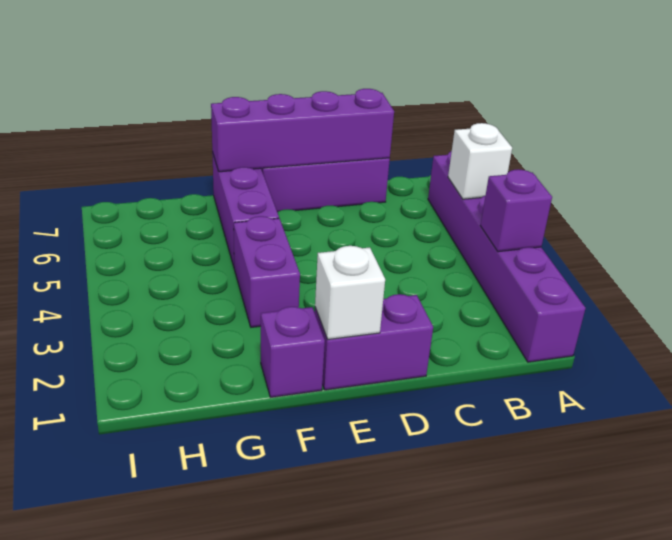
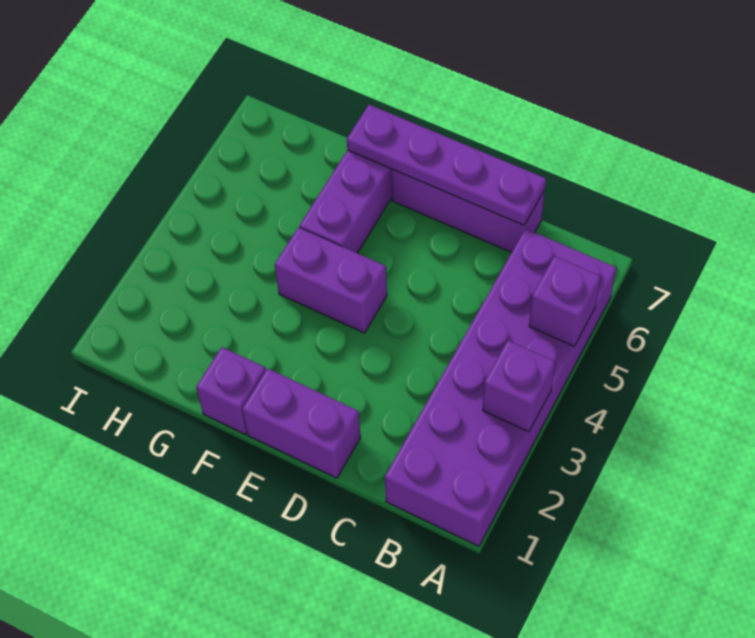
purple 1x6 brick [428,151,586,362] -> purple 2x6 brick [385,229,616,546]
white 1x1 brick [448,123,512,199] -> purple 1x1 brick [529,256,601,346]
purple 1x4 brick [211,89,394,172] -> purple 1x4 plate [347,105,546,225]
white 1x1 brick [315,246,385,339] -> none
purple 1x2 brick [234,216,300,327] -> purple 1x2 brick turned to [275,227,387,333]

